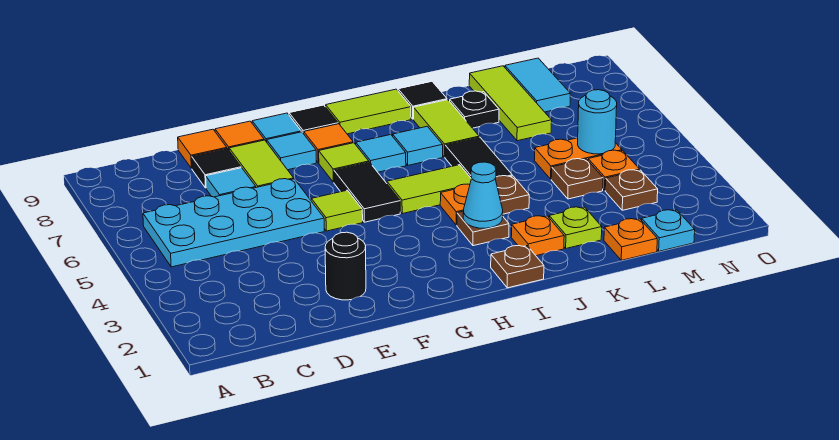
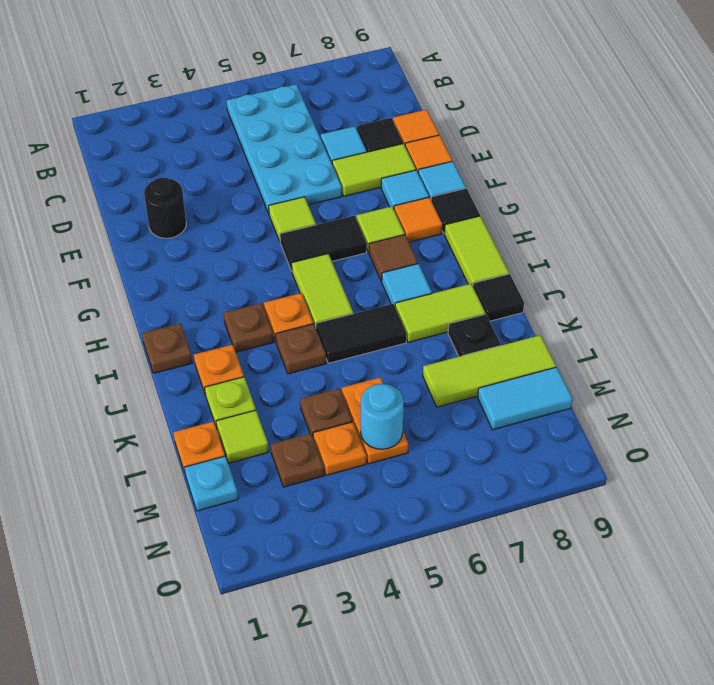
cyan 1x1 tile [356,135,406,172] -> brown 1x1 tile [369,235,418,282]
cyan 1x1 cone [463,162,503,228] -> none
none -> lime 1x1 tile [216,410,269,463]

